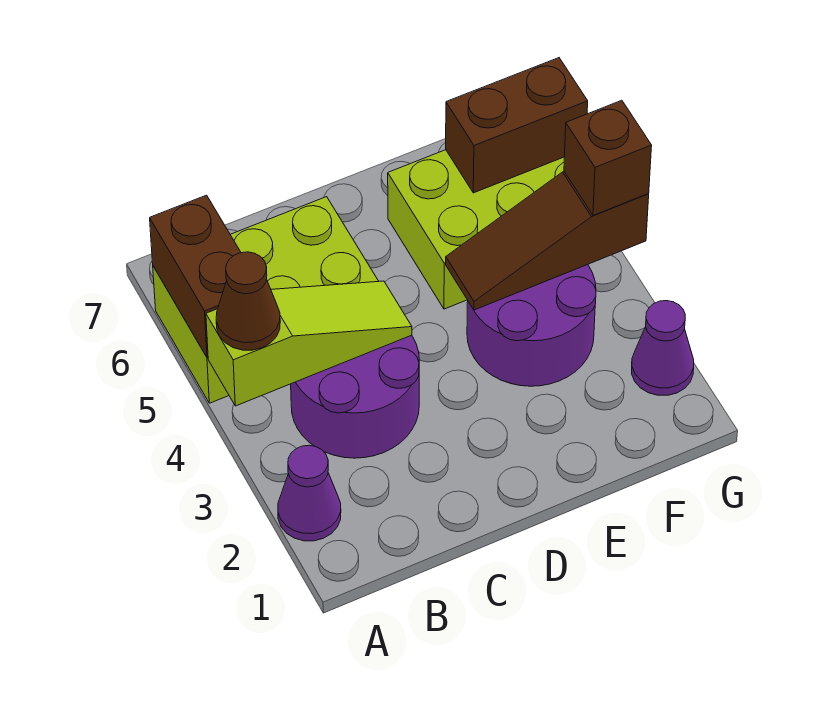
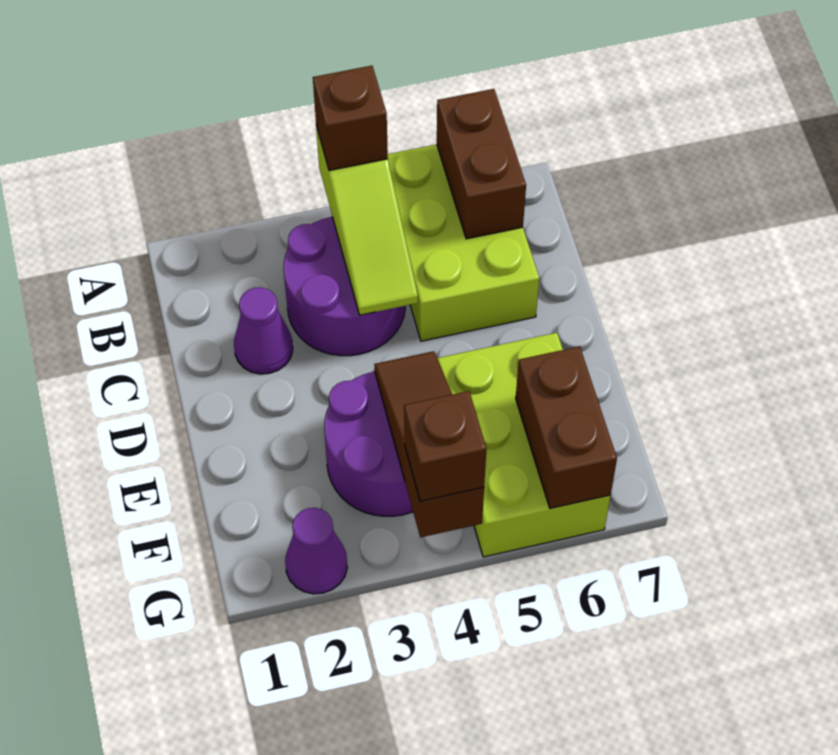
purple 1x1 cone [278,445,341,541] -> purple 1x1 cone moved to [234,287,293,374]
brown 1x1 cone [216,252,280,350] -> brown 1x1 brick [313,66,388,171]
brown 1x2 brick [150,195,241,357] -> brown 1x2 brick turned to [437,89,526,239]

